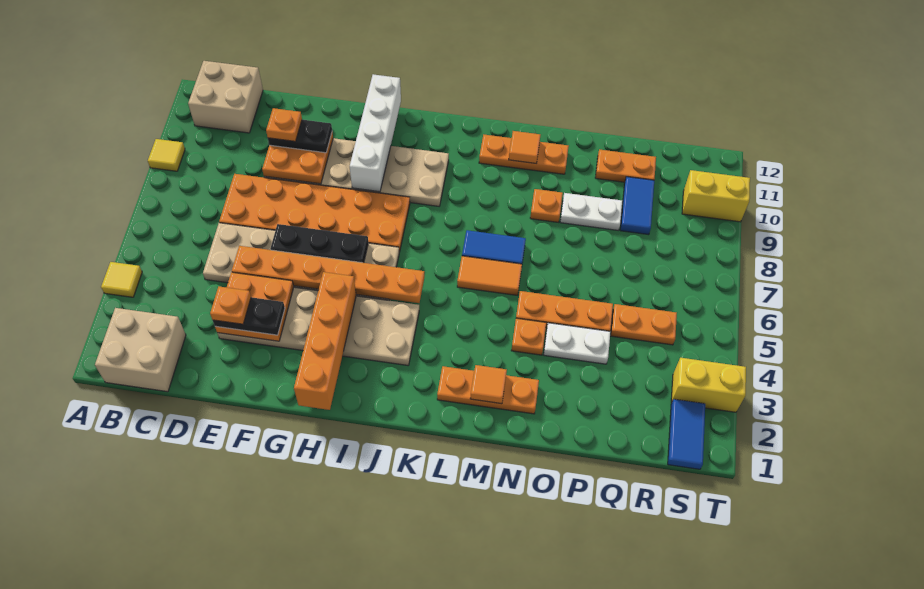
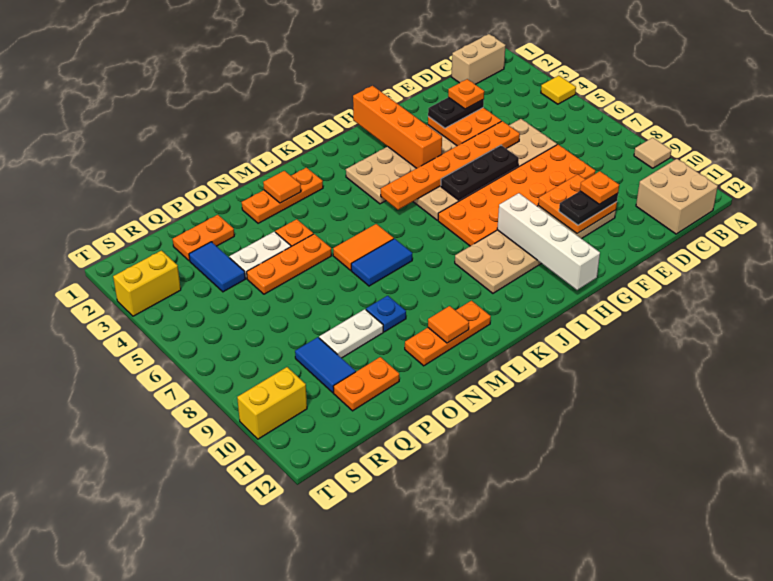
yellow 1x1 tile [148,139,185,171] -> tan 1x1 tile [634,138,671,168]
tan 2x2 brick [95,308,186,392] -> tan 1x2 brick [452,34,506,84]
orange 1x1 plate [530,189,563,222] -> blue 1x1 plate [366,296,406,332]
orange 1x2 plate [611,304,677,345] -> orange 1x2 plate moved to [173,215,234,261]
blue 1x2 tile [668,399,705,469] -> blue 1x2 tile moved to [189,242,245,292]

